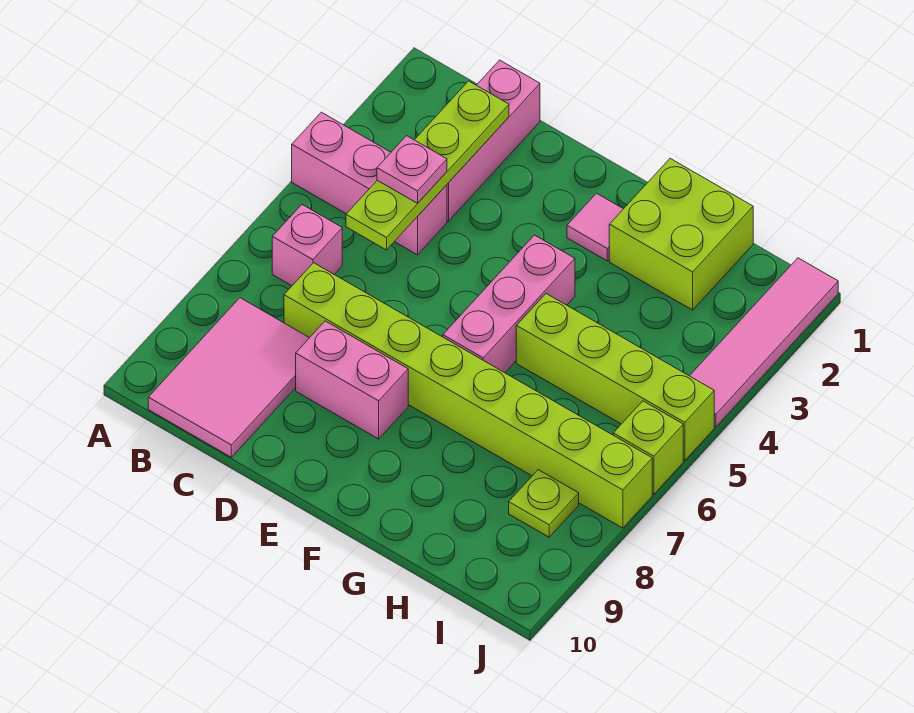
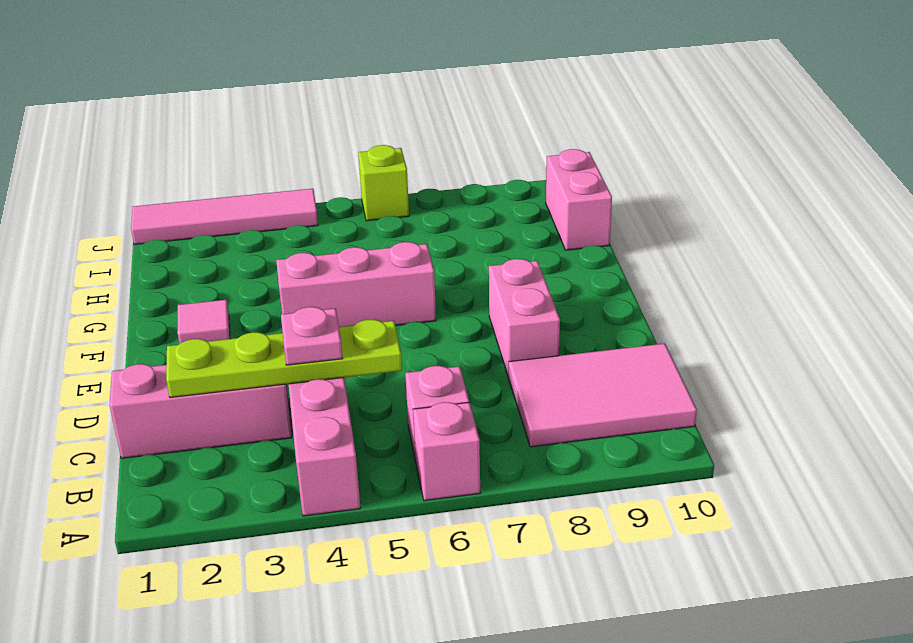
none -> pink 1x1 brick [413,402,480,501]
lime 1x8 brick [284,263,652,528] -> none
lime 2x2 brick [609,159,753,310] -> none
lime 1x4 brick [516,294,714,461] -> none
none -> pink 1x2 brick [546,149,612,250]
lime 1x1 plate [509,470,579,537] -> none

